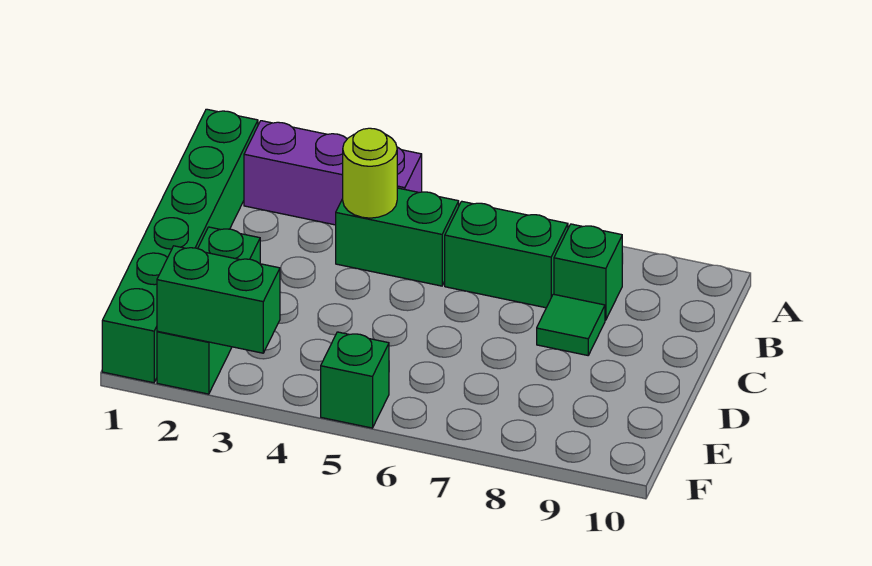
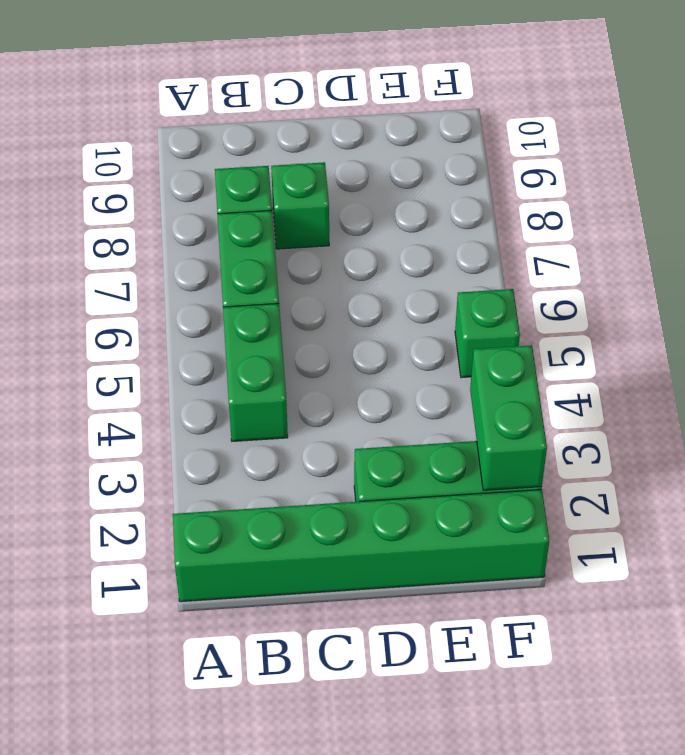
purple 1x3 brick [244,121,422,225] -> none
lime 1x1 round brick [343,128,397,218] -> none
green 1x1 tile [537,294,605,355] -> green 1x1 brick [271,162,329,249]

